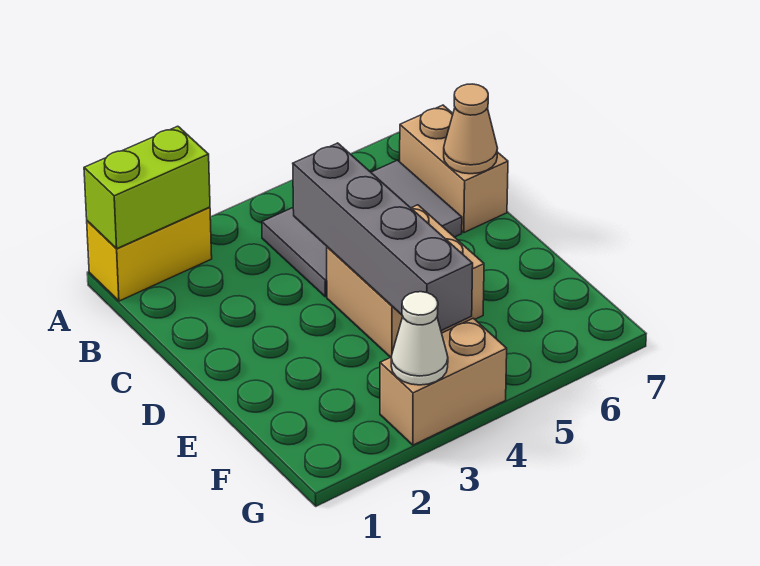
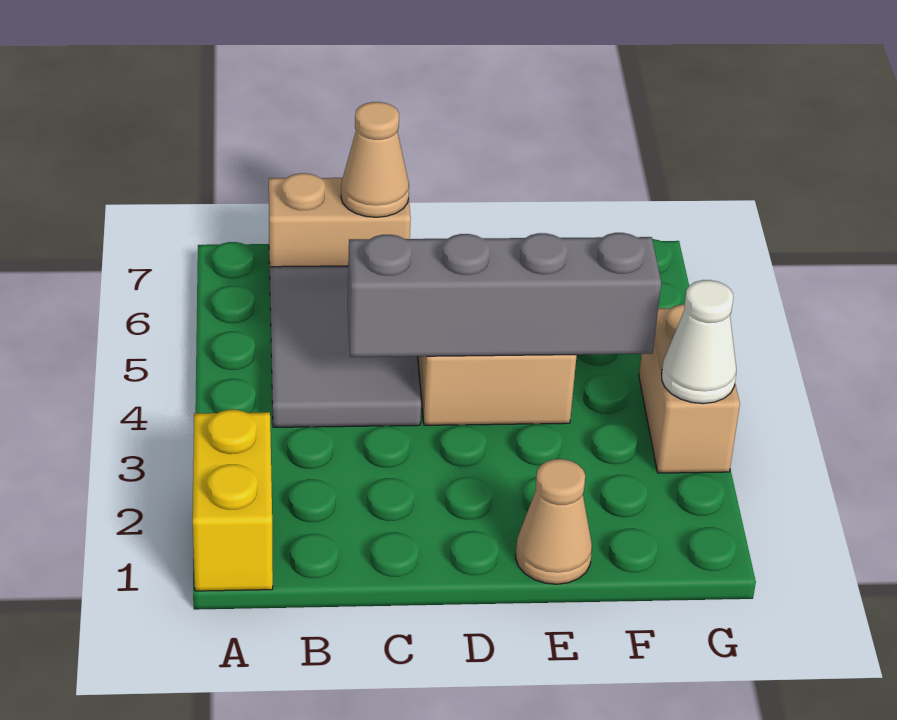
lime 1x2 brick [84,126,210,248] -> none
none -> tan 1x1 cone [516,459,592,584]

